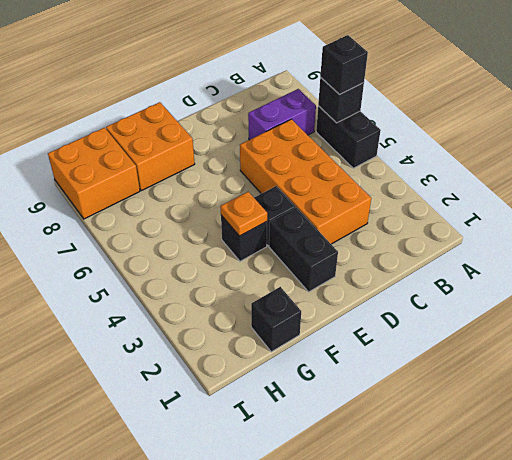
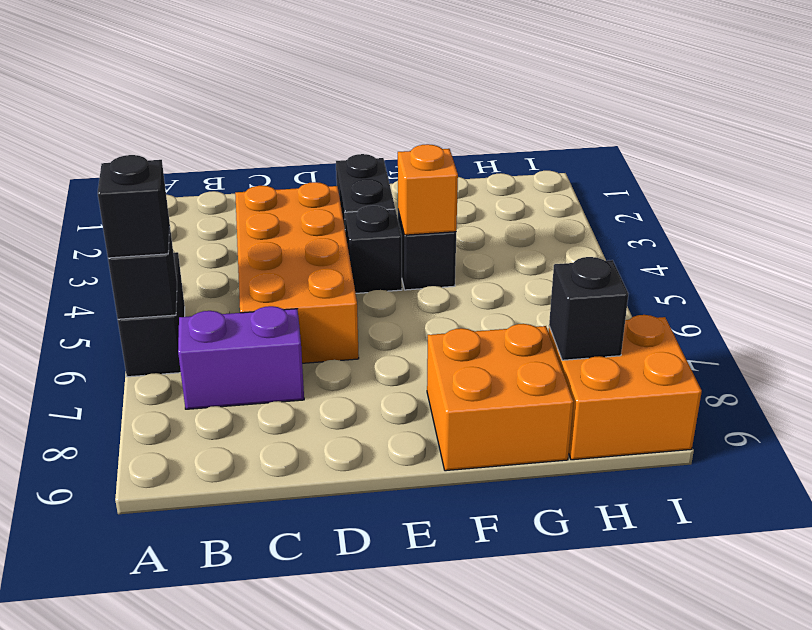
orange 1x1 plate [220,192,267,236] -> orange 1x1 brick [398,144,458,235]
black 1x1 brick [251,287,301,352] -> black 1x1 brick moved to [549,257,628,360]

